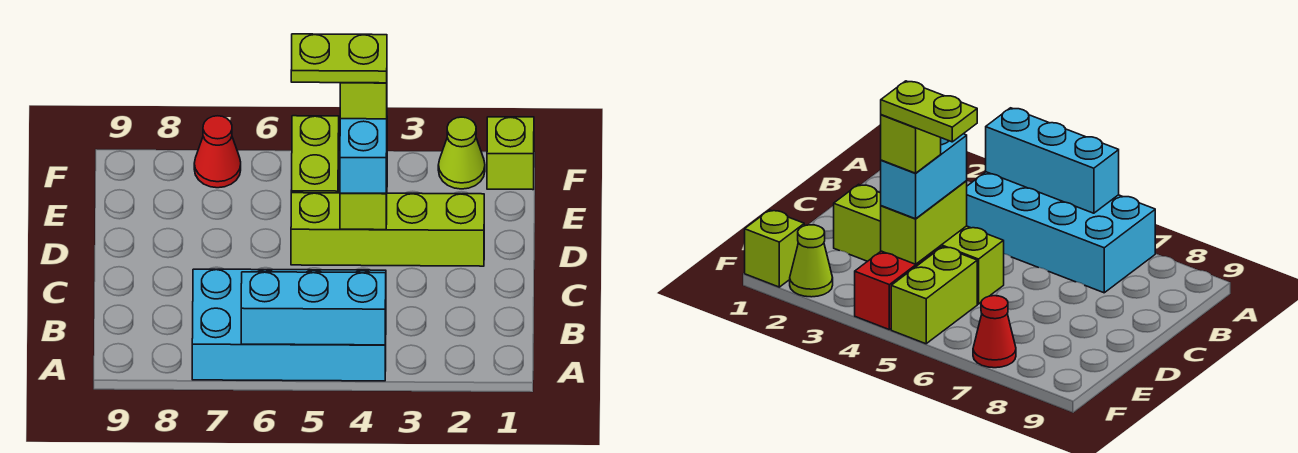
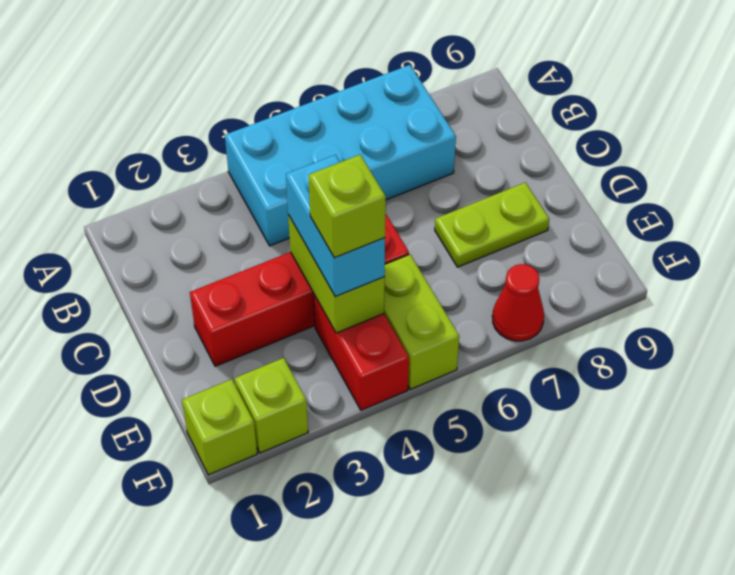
cyan 1x3 brick [241,272,386,345] -> none
lime 1x4 brick [291,193,484,266] -> red 1x4 brick [190,214,409,366]
lime 1x2 plate [291,34,387,83] -> lime 1x2 plate moved to [435,183,549,267]
lime 1x1 cone [438,117,485,189] -> lime 1x1 brick [234,358,308,453]

